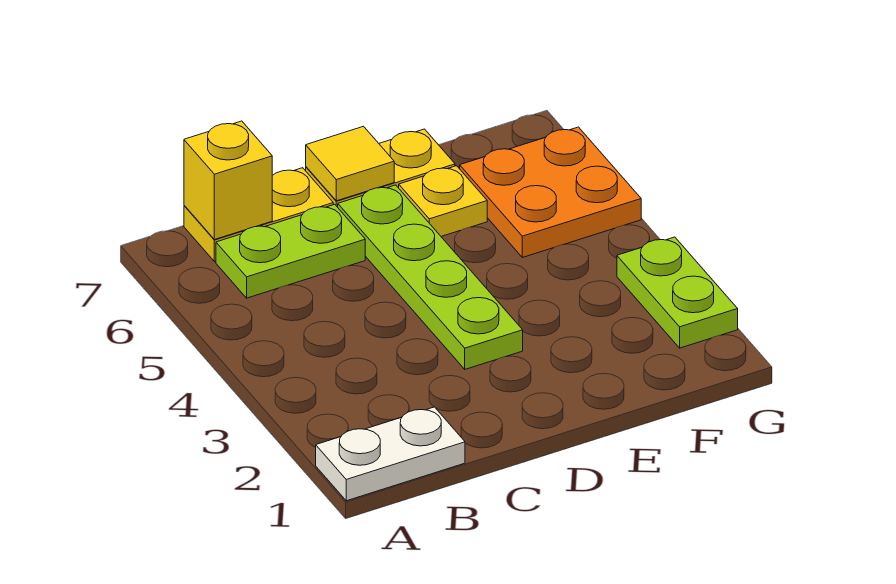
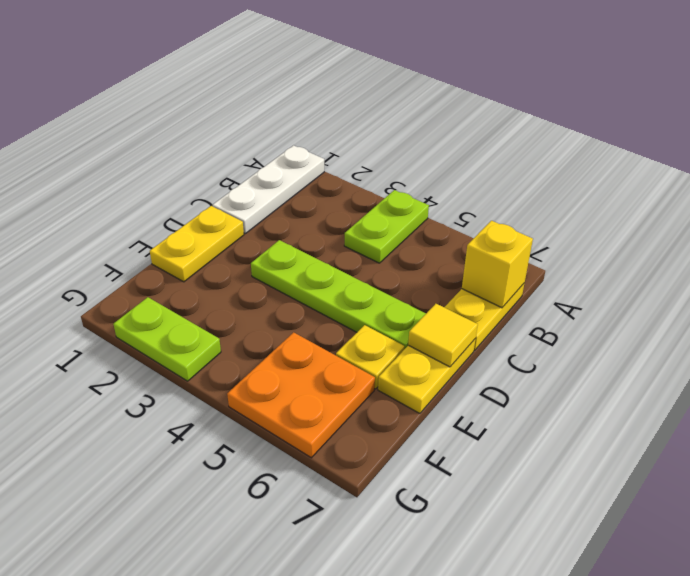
white 1x2 plate [316,407,465,501] -> white 1x3 plate [213,145,324,234]
lime 1x2 plate [216,204,365,298] -> lime 1x2 plate moved to [344,190,429,263]
none -> yellow 1x2 plate [150,206,244,282]

